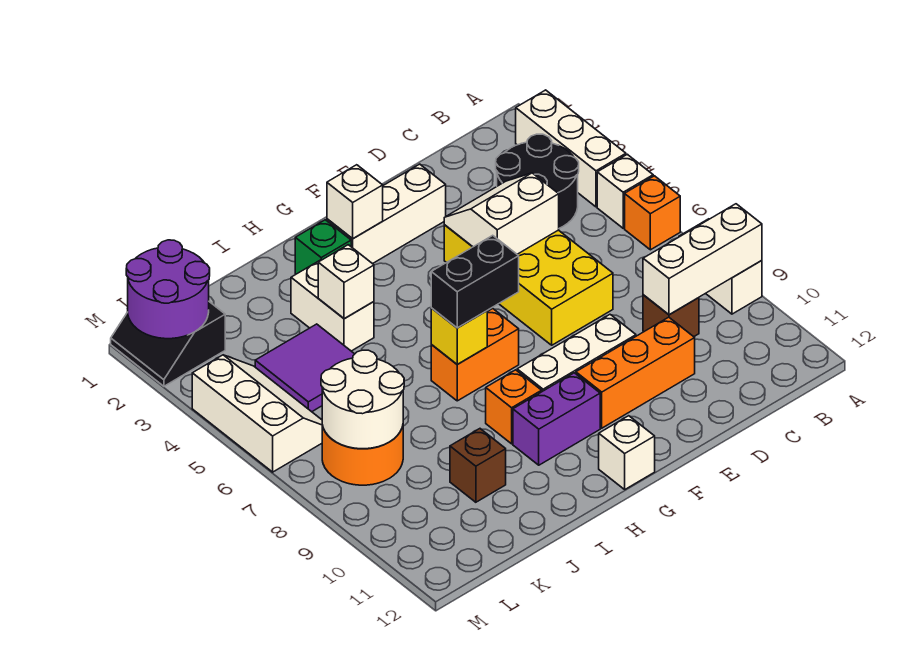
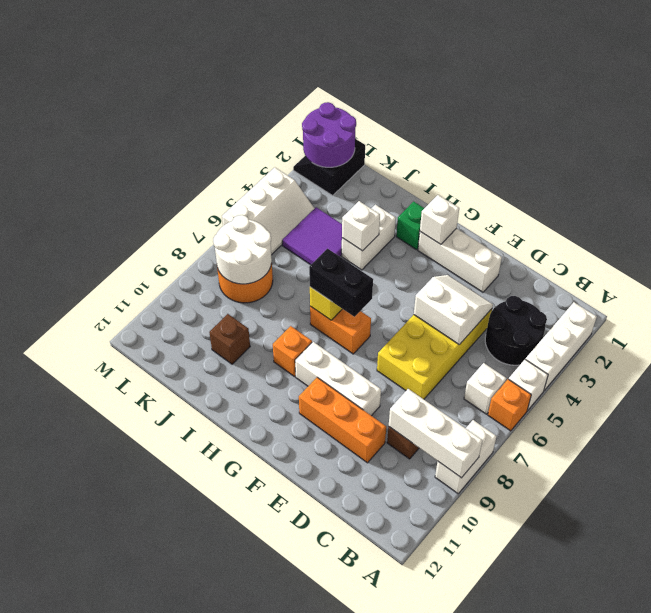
purple 1x2 brick [513,373,600,465] -> none
white 1x1 brick [599,416,655,489] -> white 1x1 brick moved to [464,363,507,414]

